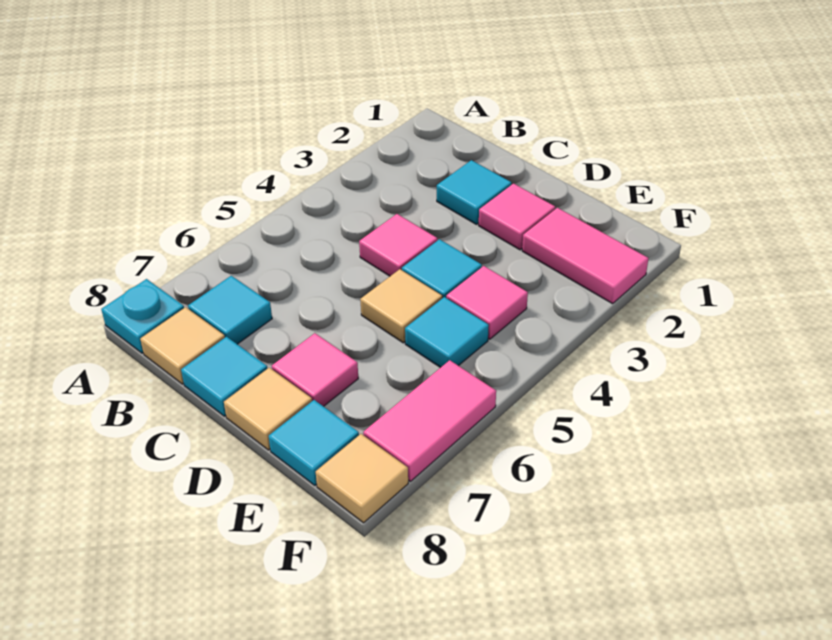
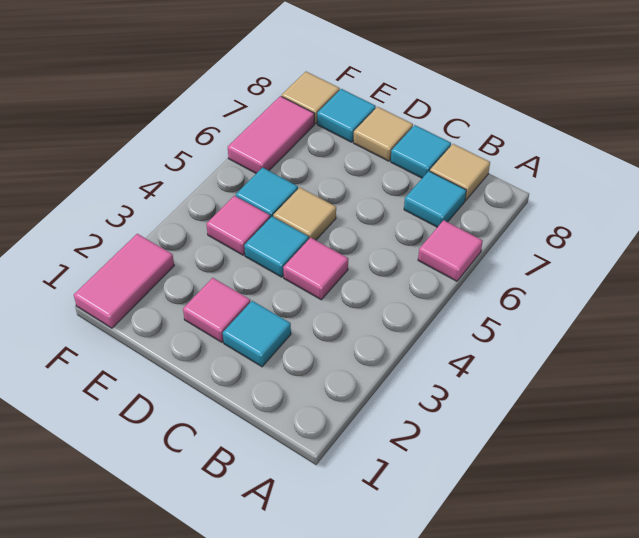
cyan 1x1 plate [101,279,184,353] -> none
pink 1x1 tile [272,333,358,406] -> pink 1x1 tile moved to [418,220,483,281]
pink 1x2 tile [522,208,649,304] -> pink 1x2 tile turned to [74,234,174,328]

